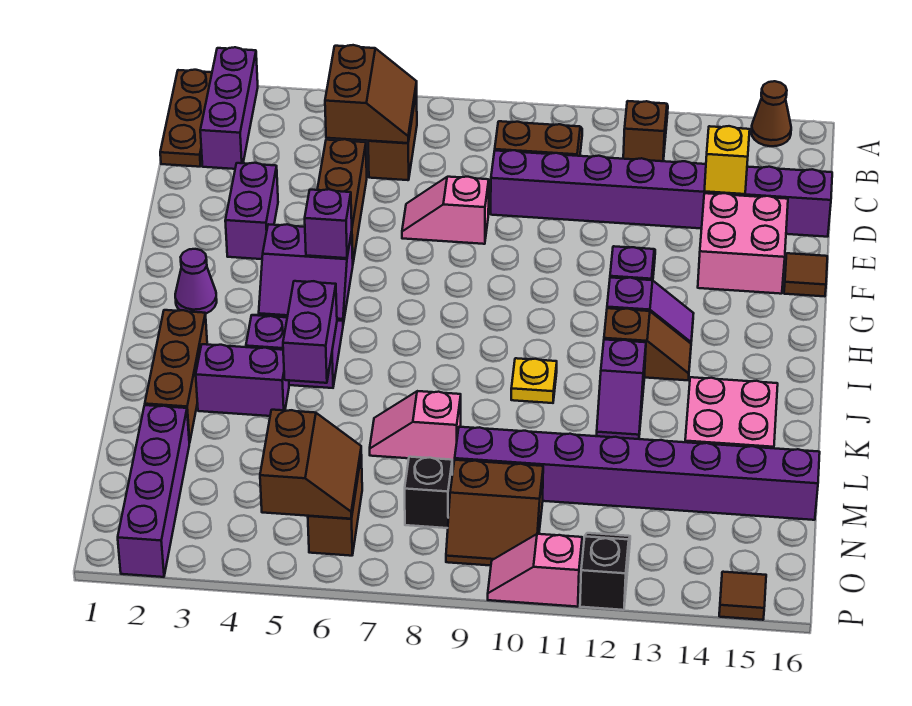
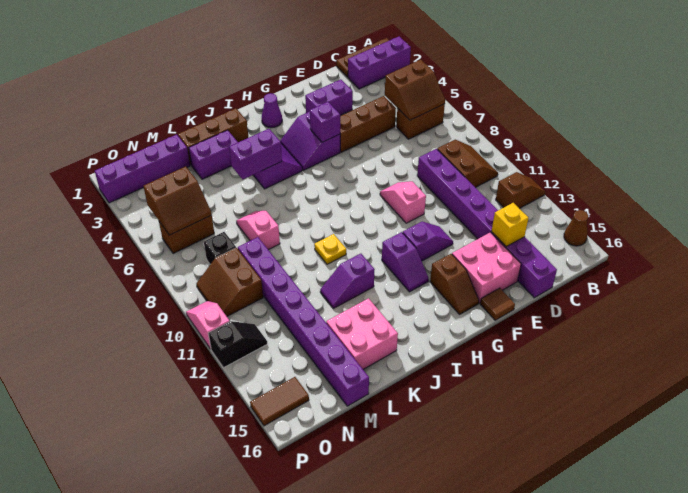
pink 1x2 slope [402,177,489,244] -> pink 1x2 slope moved to [380,181,426,223]
brown 1x2 slope [604,308,691,380] -> brown 1x2 slope moved to [430,254,479,314]
purple 1x2 brick [196,344,289,416] -> purple 1x2 brick turned to [189,130,238,179]
brown 1x1 tile [719,572,766,620] -> brown 1x2 tile [250,377,309,426]

